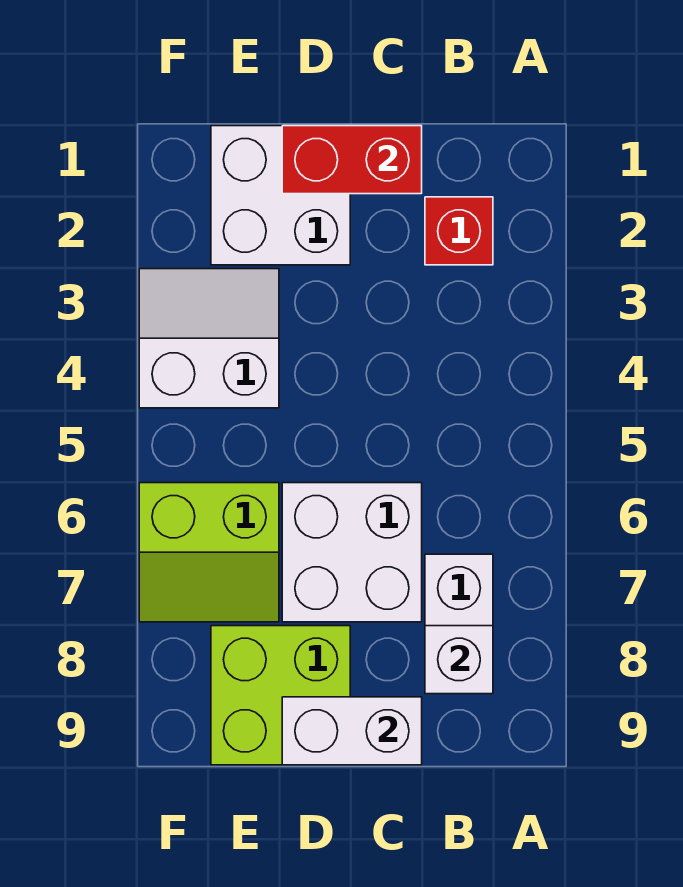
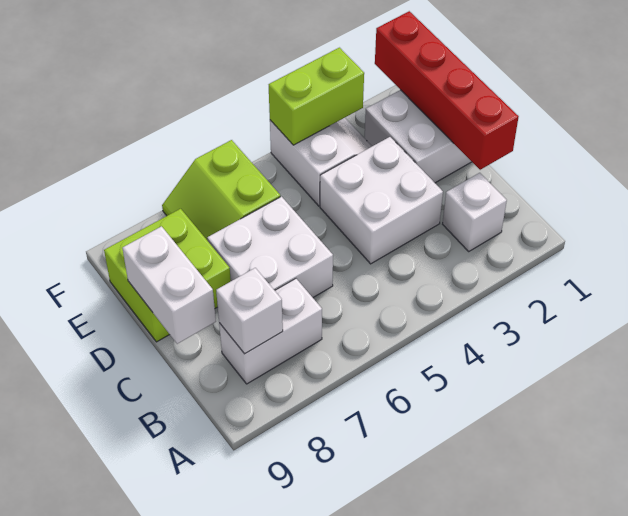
red 1x1 brick [425,197,493,265] -> white 1x1 brick [443,173,507,251]
red 1x2 brick [282,126,422,194] -> red 1x4 brick [375,11,519,170]
none -> white 2x2 brick [320,137,443,264]
none -> lime 1x2 brick [269,48,364,145]

